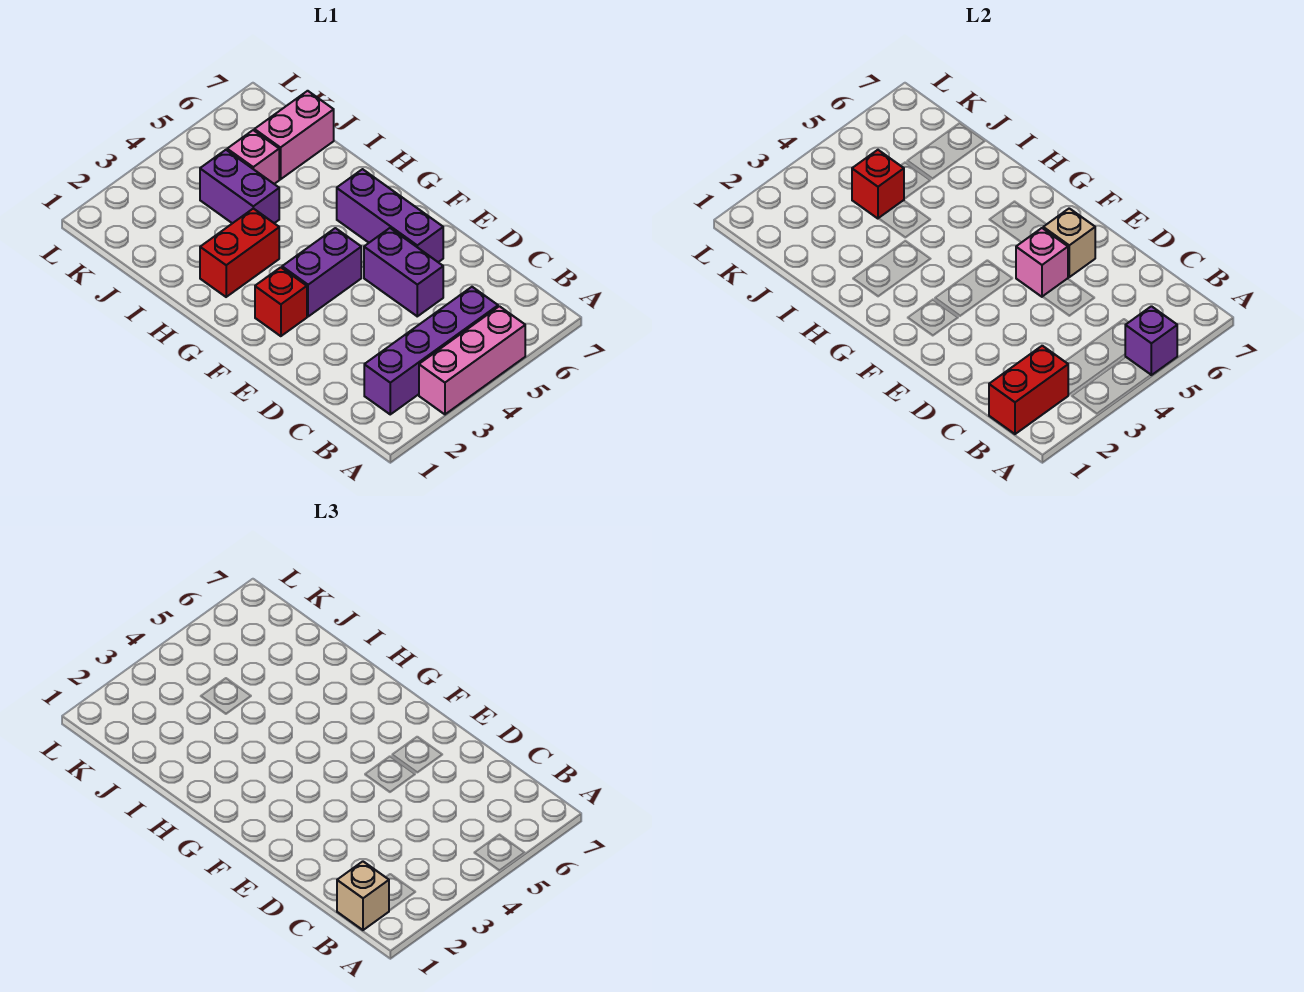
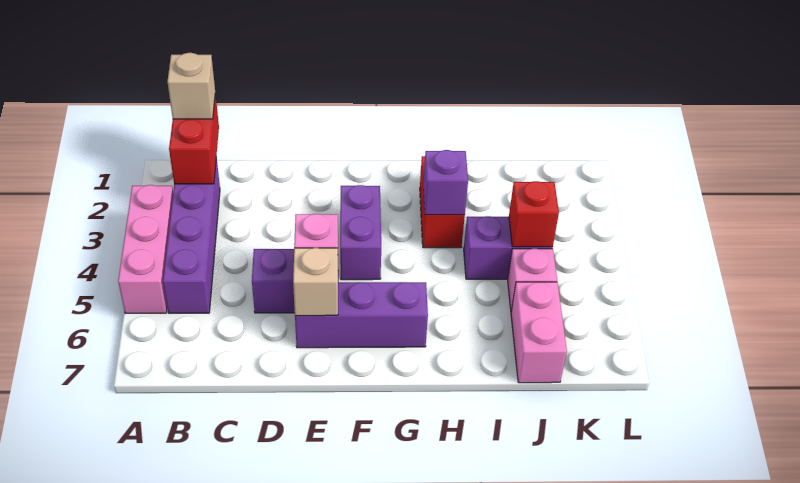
purple 1x1 brick [1125,306,1177,375] -> purple 1x1 brick moved to [423,150,468,215]
red 1x1 brick [255,267,307,336] -> none

